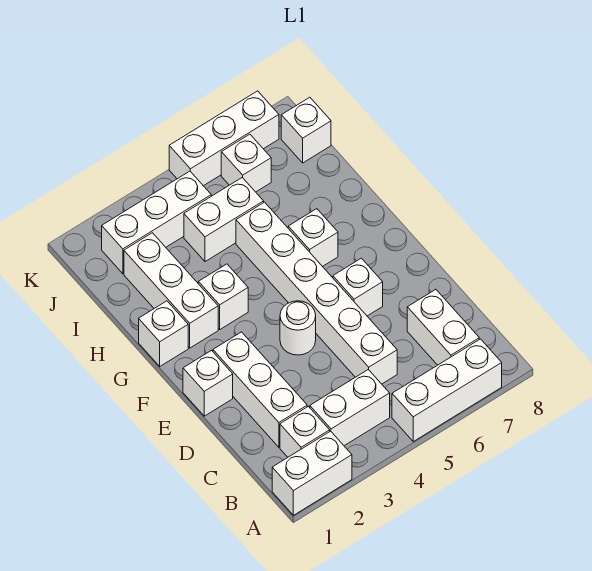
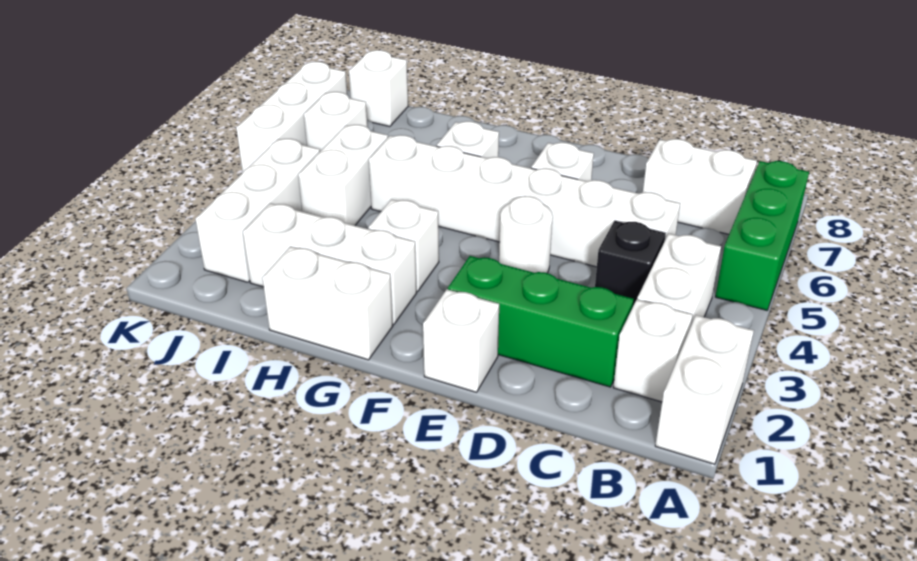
white 1x3 brick [392,339,502,441] -> green 1x3 brick [715,161,809,310]
white 1x3 brick [213,332,307,447] -> green 1x3 brick [448,256,634,387]
none -> black 1x1 brick [595,221,666,306]
white 1x1 brick [139,301,188,366] -> white 1x2 brick [262,247,393,360]

